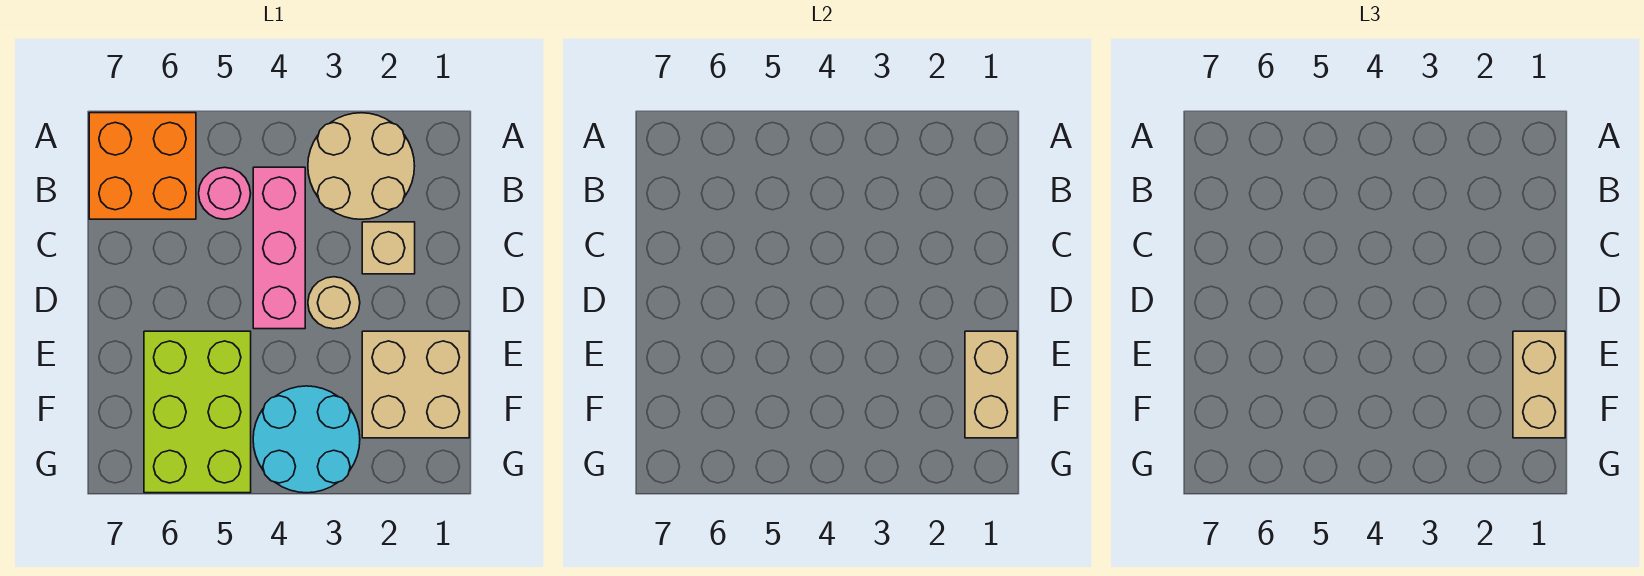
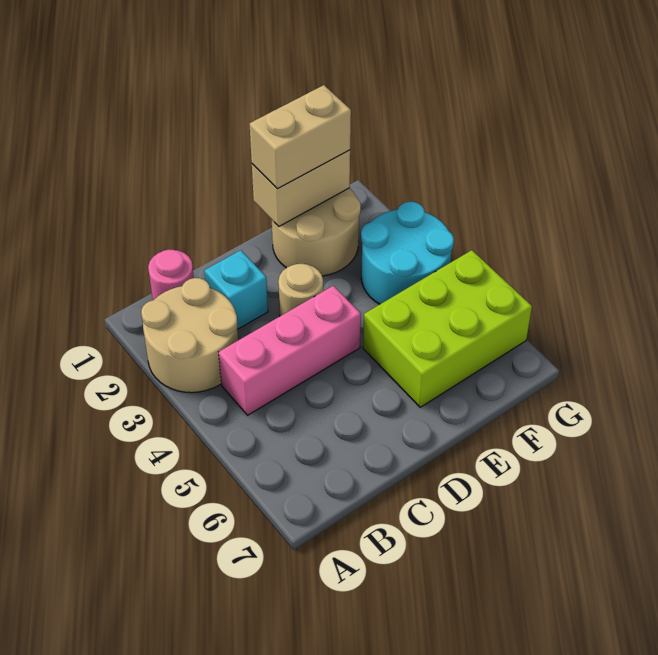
orange 2x2 brick [89,113,196,219] -> none
pink 1x1 round brick [199,167,251,219] -> pink 1x1 round brick moved to [148,249,194,300]
tan 1x1 brick [362,222,415,274] -> cyan 1x1 brick [204,250,268,329]
tan 2x2 brick [362,331,469,438] -> tan 2x2 round brick [272,188,361,276]

